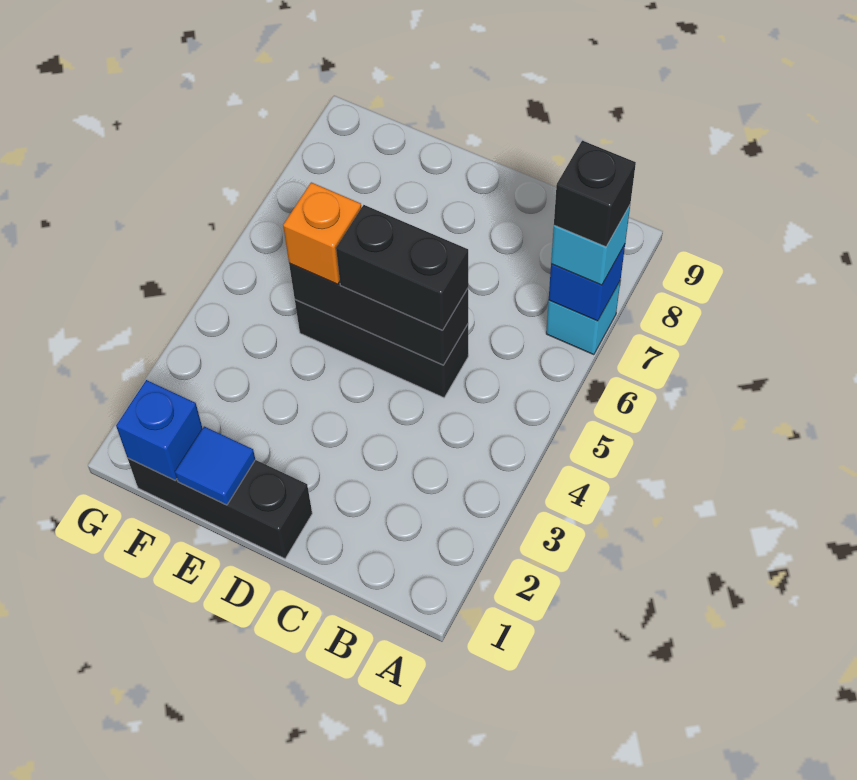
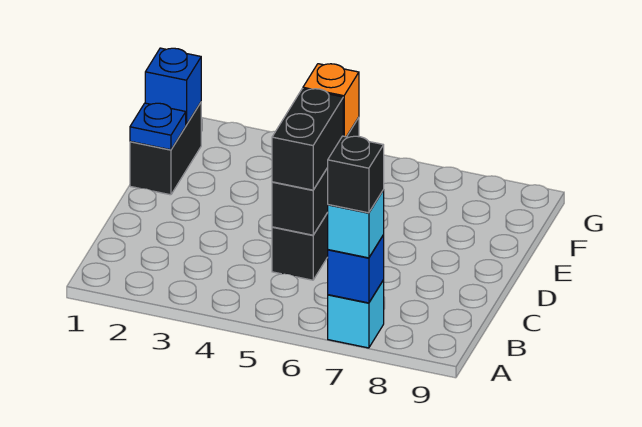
black 1x3 brick [128,458,312,559] -> black 1x2 brick [130,103,201,195]
blue 1x1 tile [175,426,255,505] -> blue 1x1 plate [130,103,186,150]

